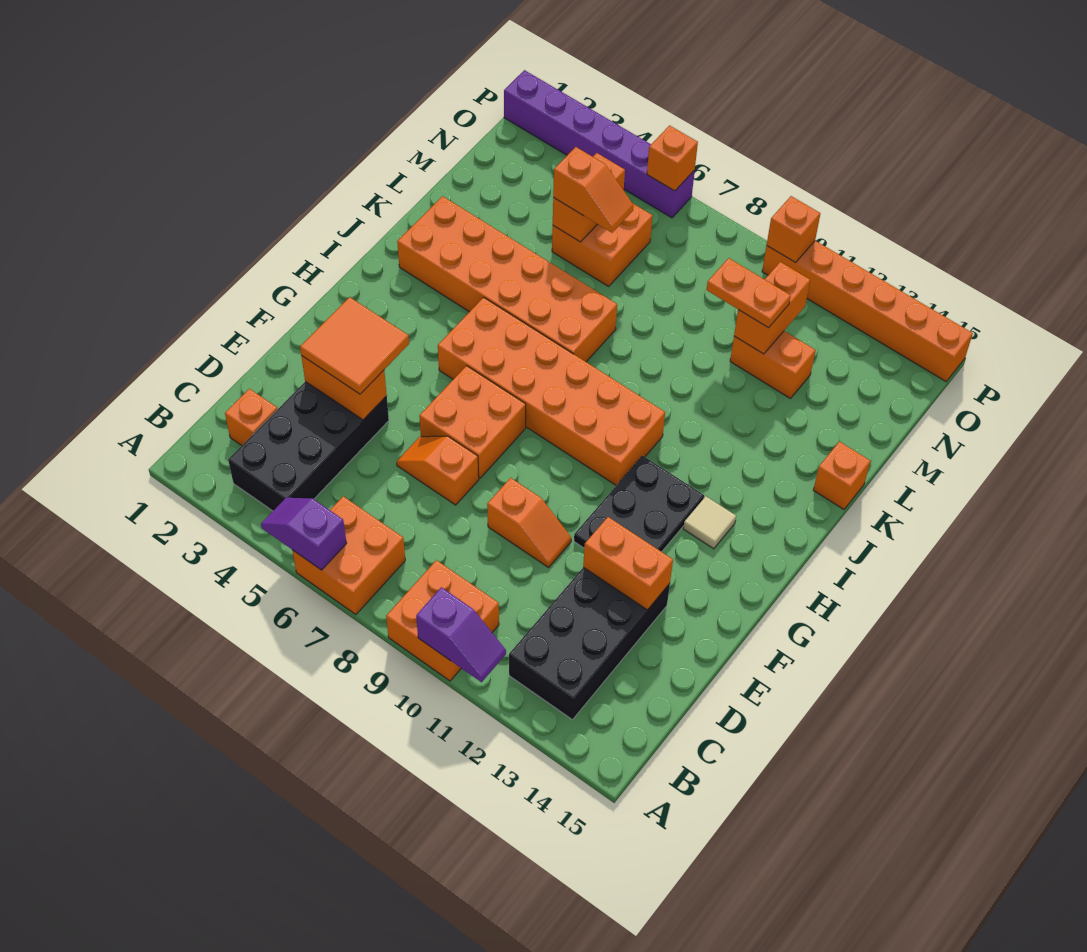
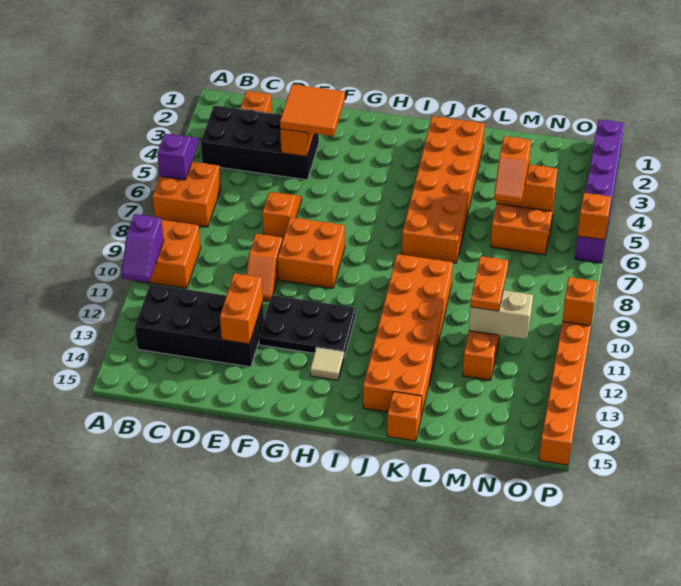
orange 2x2 brick [420,366,526,479] -> orange 2x2 brick moved to [278,217,345,288]
orange 2x6 brick [438,297,665,485] -> orange 2x6 brick moved to [363,254,453,416]
orange 1x2 brick [734,262,810,354] -> tan 1x2 brick [469,290,533,339]

